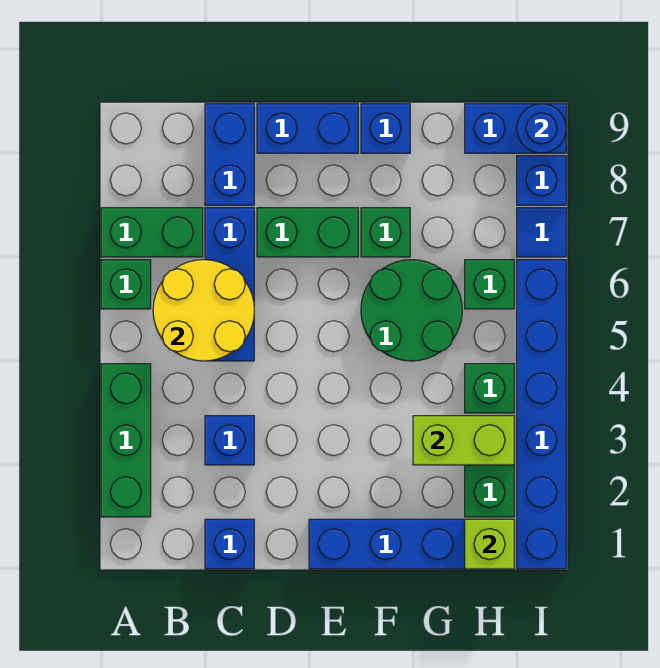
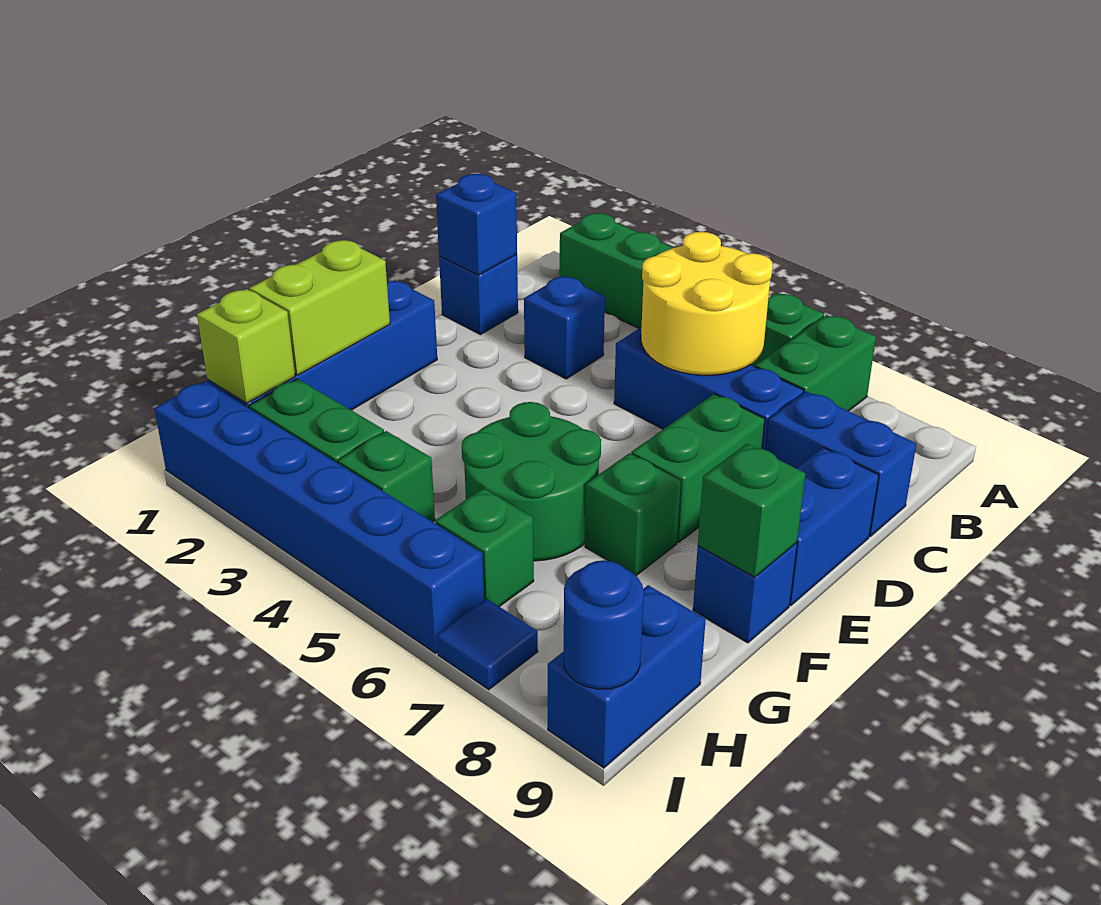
none -> green 1x1 brick [698,444,805,577]
lime 1x2 brick [413,416,514,465] -> lime 1x2 brick moved to [249,240,390,375]
blue 1x1 brick [517,156,566,205] -> blue 1x1 brick moved to [436,174,517,275]

